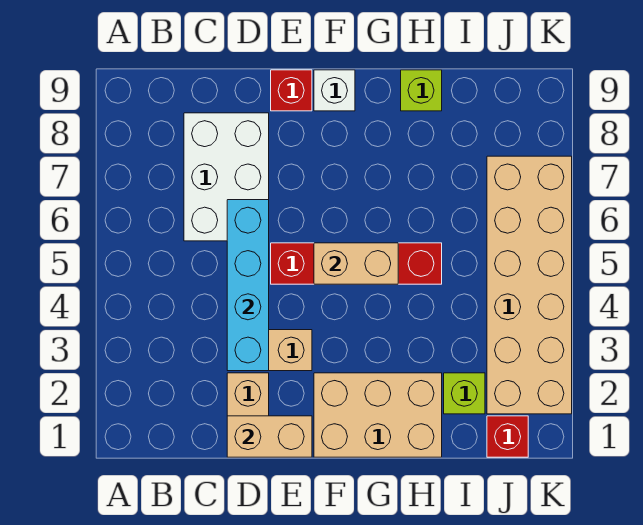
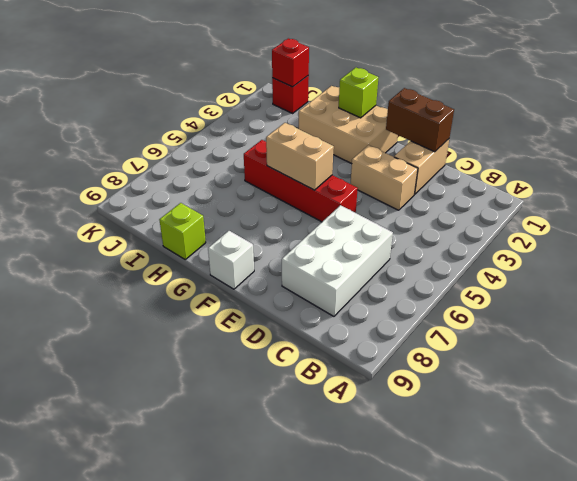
tan 1x2 brick [227,416,312,457] -> brown 1x2 brick [386,88,454,152]
cyan 1x4 brick [227,200,269,371] -> none
red 1x1 brick [271,70,312,111] -> red 1x1 brick moved to [272,38,309,87]
lime 1x1 brick [444,373,485,414] -> lime 1x1 brick moved to [339,68,378,118]
tan 2x6 brick [487,156,572,414] -> none

